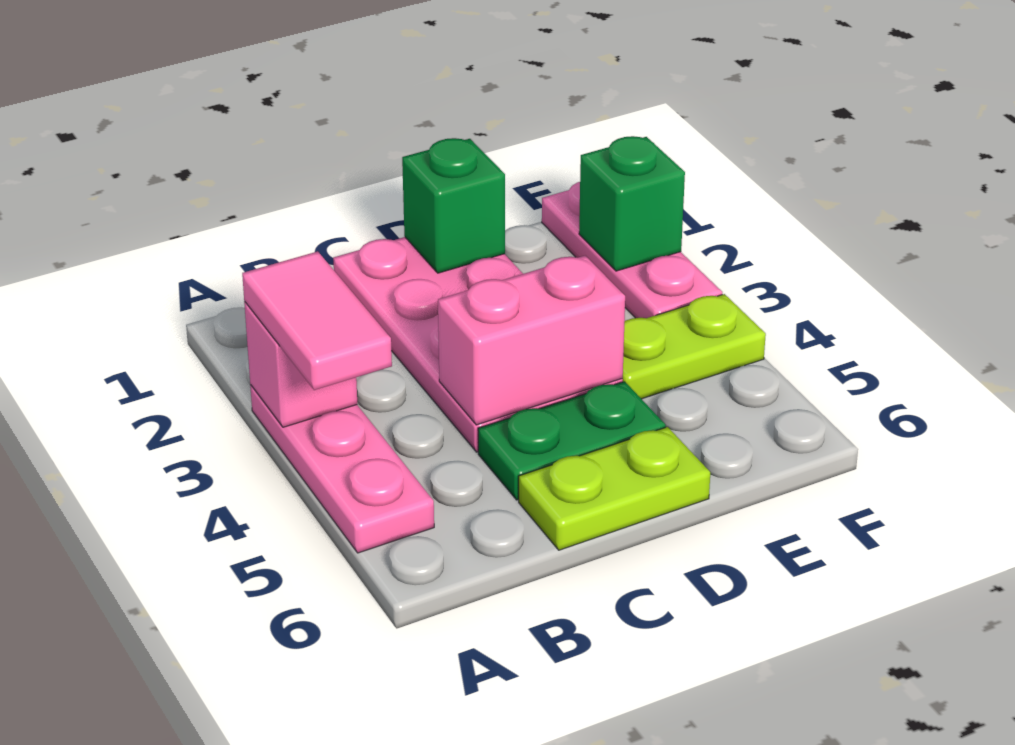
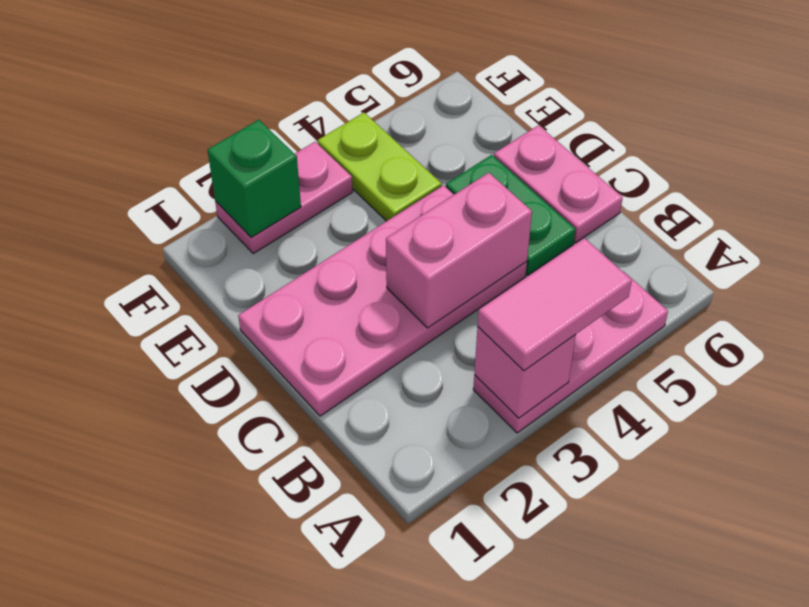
pink 1x2 brick [438,256,625,425] -> pink 1x2 brick turned to [386,173,532,328]
lime 1x2 plate [519,427,710,550] -> pink 1x2 plate [494,125,623,243]
green 1x1 brick [402,138,505,273] -> none
pink 1x3 plate [542,182,722,318] -> pink 1x2 plate [215,142,353,254]

